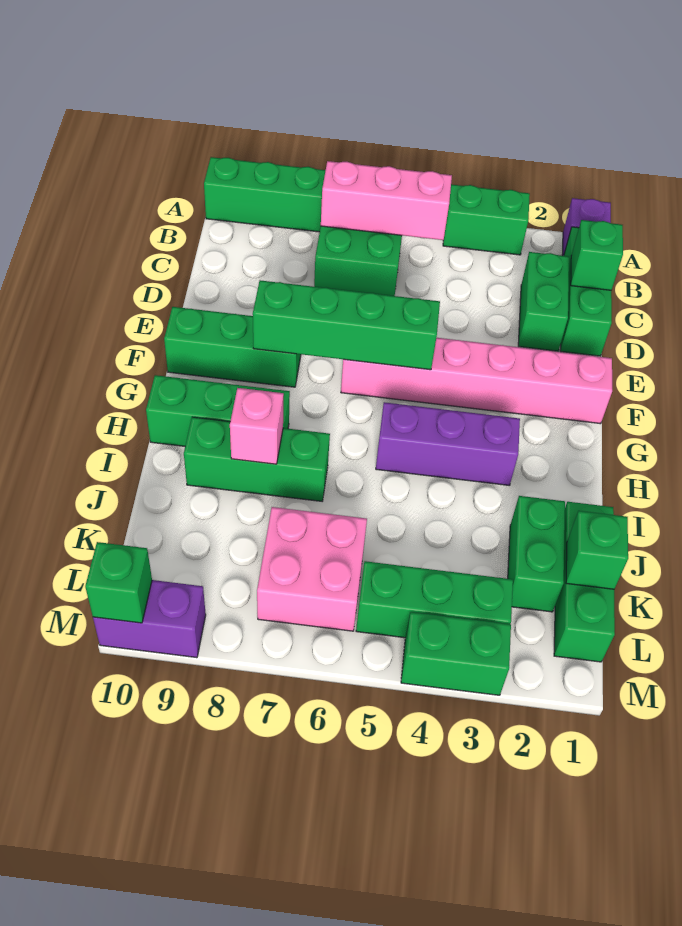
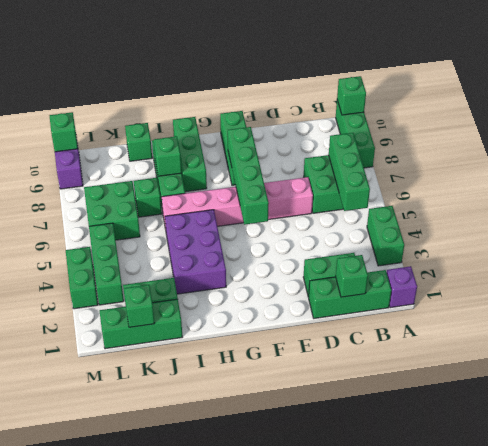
none -> green 1x1 brick [337,76,366,115]
pink 1x3 brick [321,161,452,240] -> green 1x3 brick [329,133,370,211]
pink 1x6 brick [341,338,612,424] -> pink 1x6 brick turned to [162,177,313,229]
purple 1x3 brick [376,402,520,486] -> purple 2x3 brick [165,210,226,294]
pink 1x1 brick [230,388,284,464] -> green 1x1 brick [154,136,182,176]
none -> green 1x1 brick [134,178,162,217]
none -> green 1x1 brick [125,123,152,161]
pink 2x2 brick [257,507,367,631] -> green 2x2 brick [84,181,140,240]

